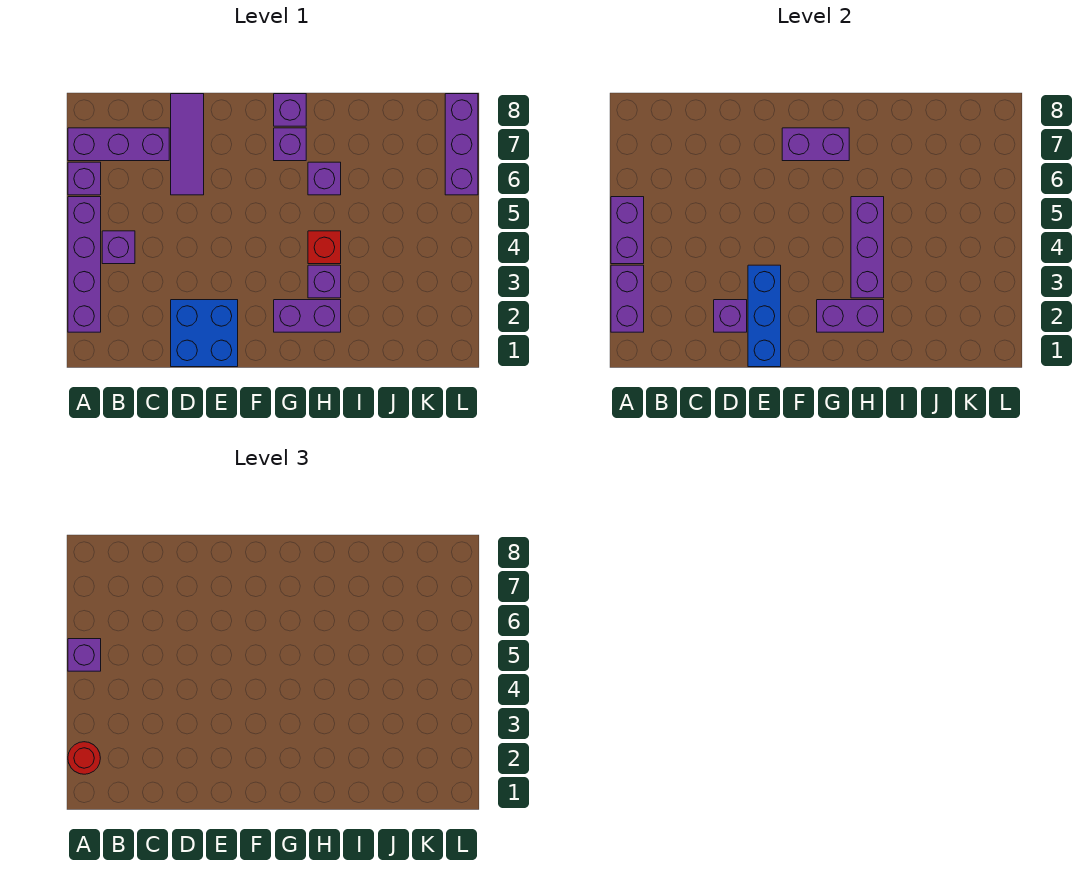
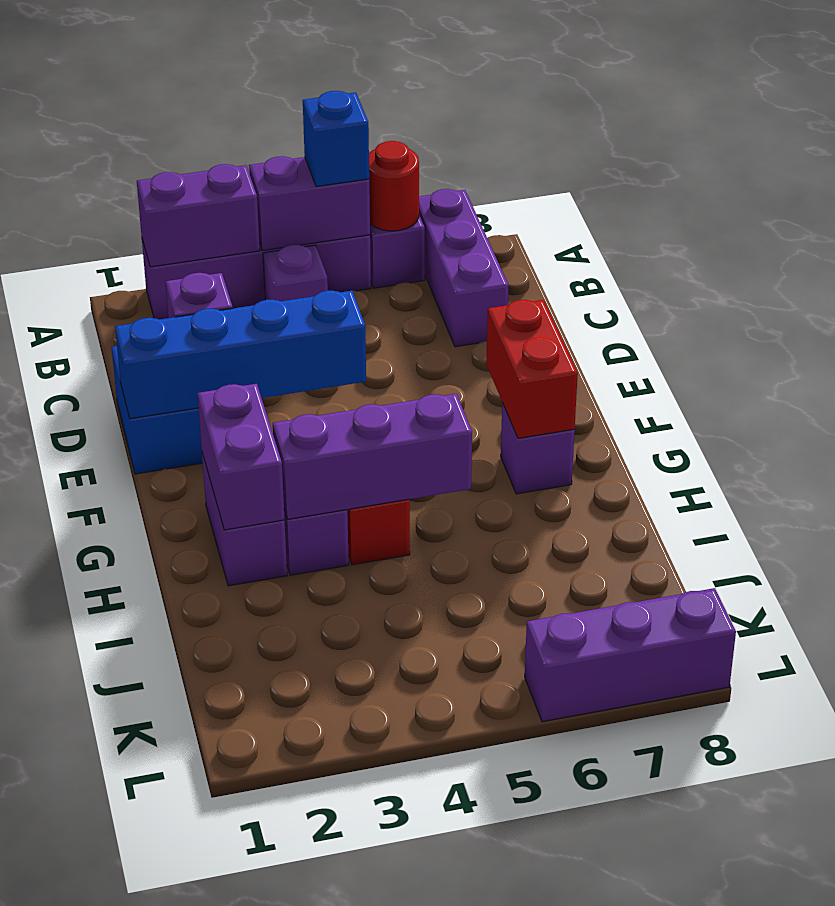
red 1x1 round brick [68,742,100,774] -> red 1x1 round brick moved to [369,141,419,231]
purple 1x1 brick [68,639,101,671] -> blue 1x1 brick [303,91,369,187]
purple 1x3 tile [171,94,204,195] -> none
blue 1x3 brick [748,265,781,367] -> blue 1x4 brick [115,291,366,419]
purple 1x2 brick [782,128,849,161] -> red 1x2 brick [486,300,578,438]
purple 1x1 brick [274,94,306,126] -> none
purple 1x1 brick [308,162,341,195] -> none

